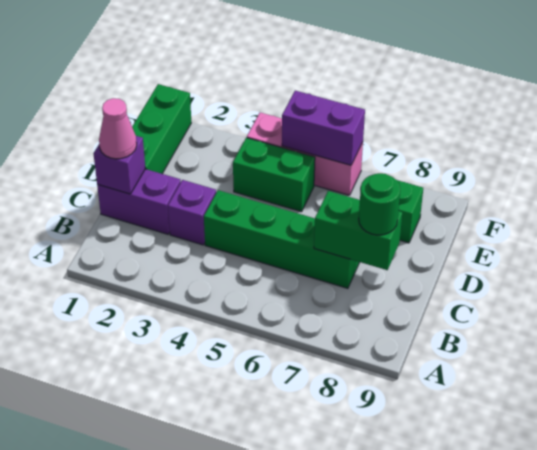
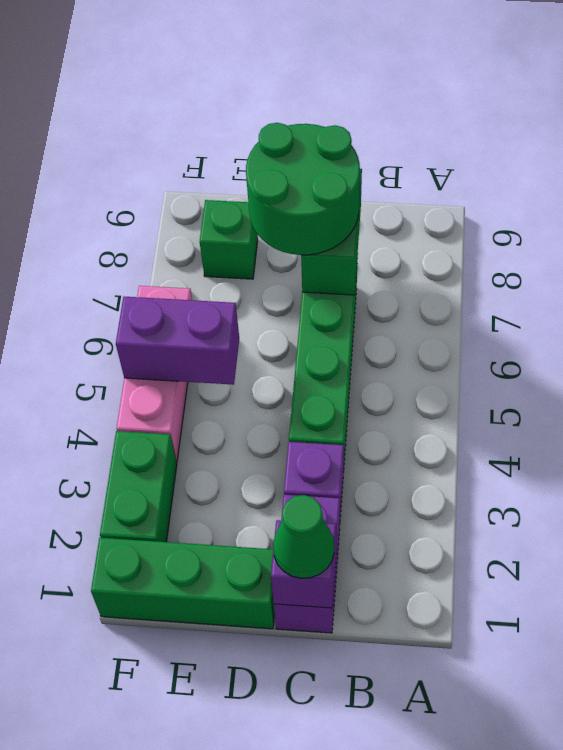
pink 1x1 cone [99,98,137,159] -> green 1x1 cone [273,495,334,578]
green 1x1 round brick [359,173,400,235] -> green 2x2 round brick [246,123,360,255]
green 1x2 brick [233,138,315,212] -> green 1x2 brick moved to [100,431,177,542]
purple 1x2 brick [282,91,365,165] -> purple 1x2 brick turned to [116,297,239,385]

